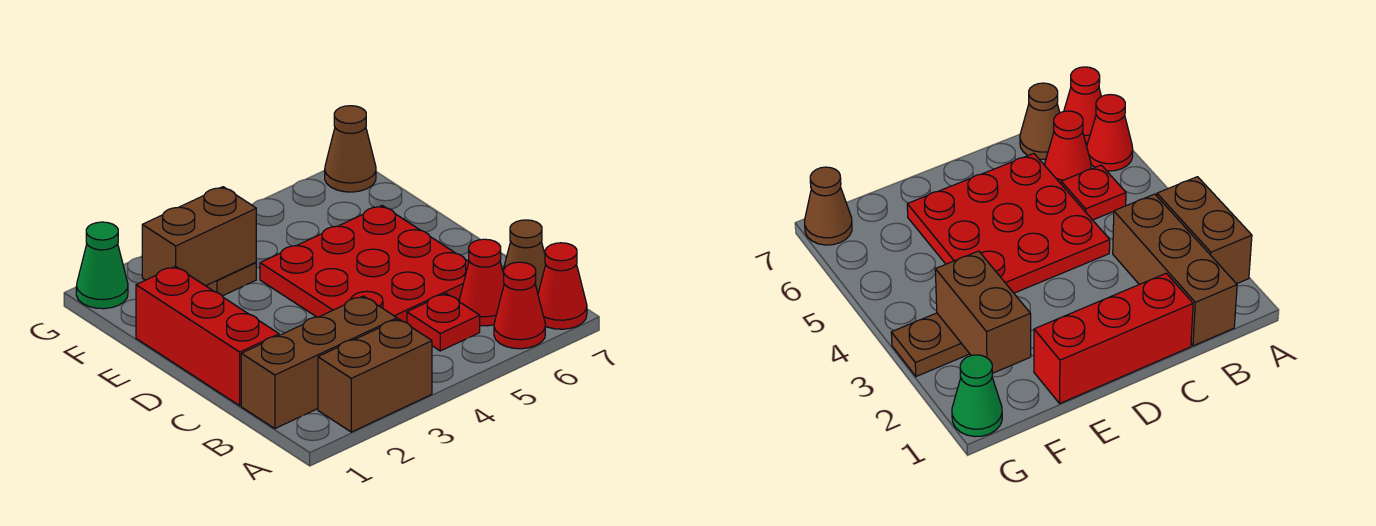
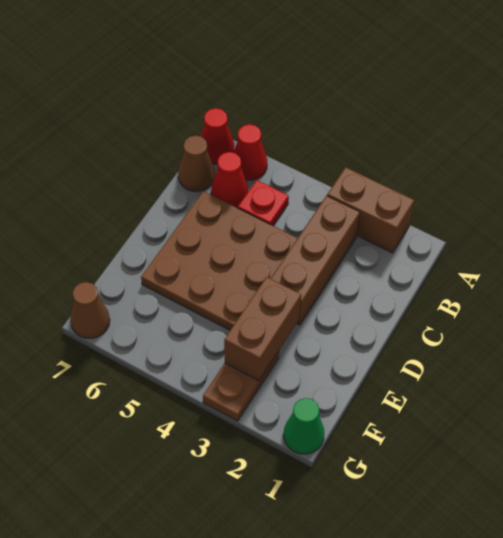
brown 1x3 brick [241,296,397,429] -> brown 1x3 brick turned to [271,196,360,325]
red 1x3 brick [136,266,279,406] -> none
red 3x3 plate [260,206,469,323] -> brown 3x3 plate [141,191,298,330]
brown 1x2 brick [142,187,256,286] -> brown 1x2 brick turned to [224,277,301,381]

